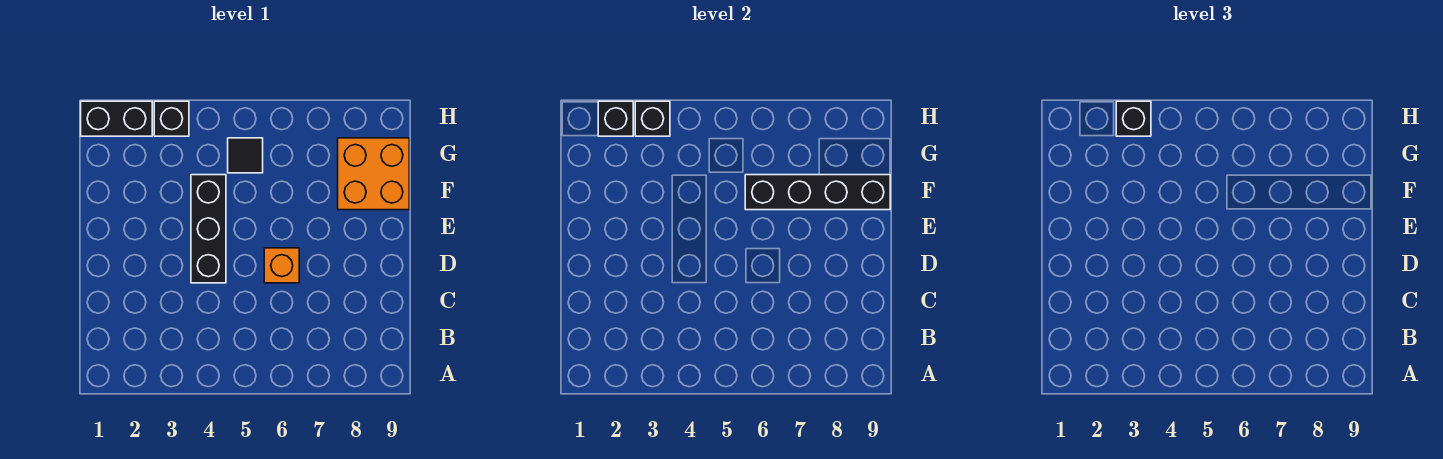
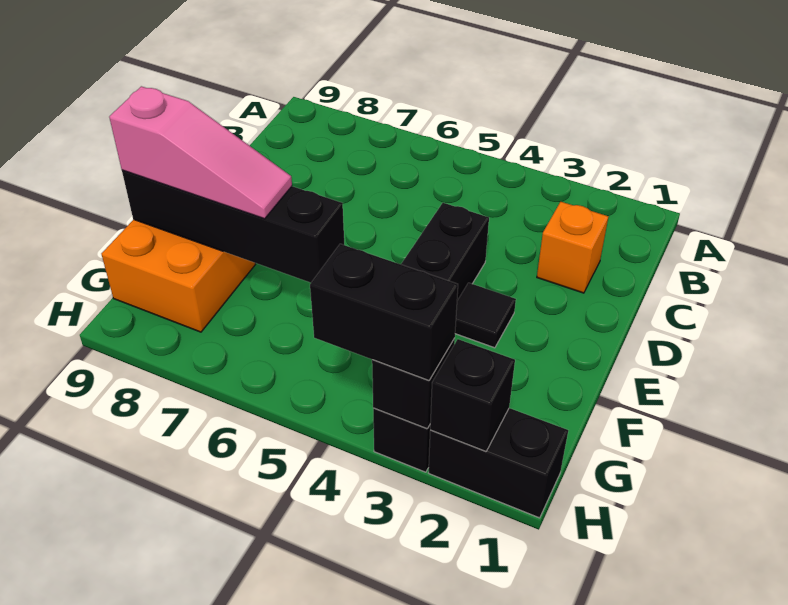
orange 1x1 brick [264,248,299,283] -> orange 1x1 brick moved to [537,202,609,293]
none -> pink 1x3 slope [109,86,292,219]
black 1x1 tile [228,138,263,173] -> black 1x1 tile moved to [455,283,516,348]
black 1x1 brick [1116,101,1151,136] -> black 1x2 brick [310,244,458,380]

